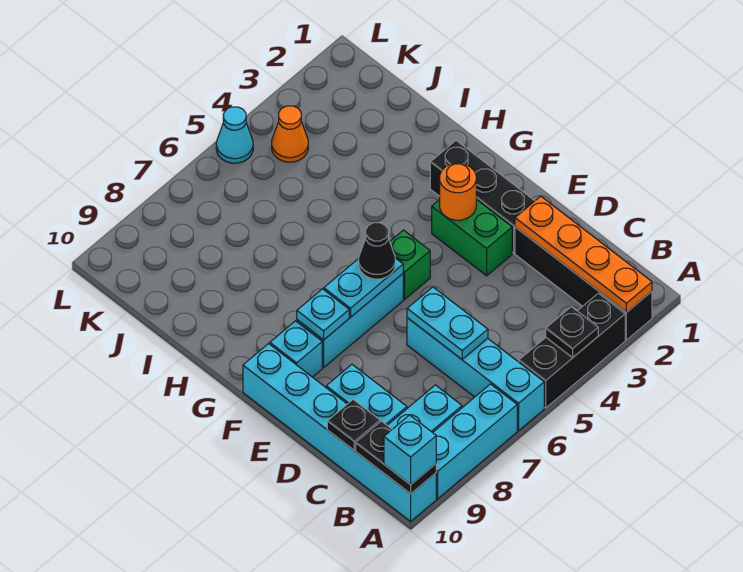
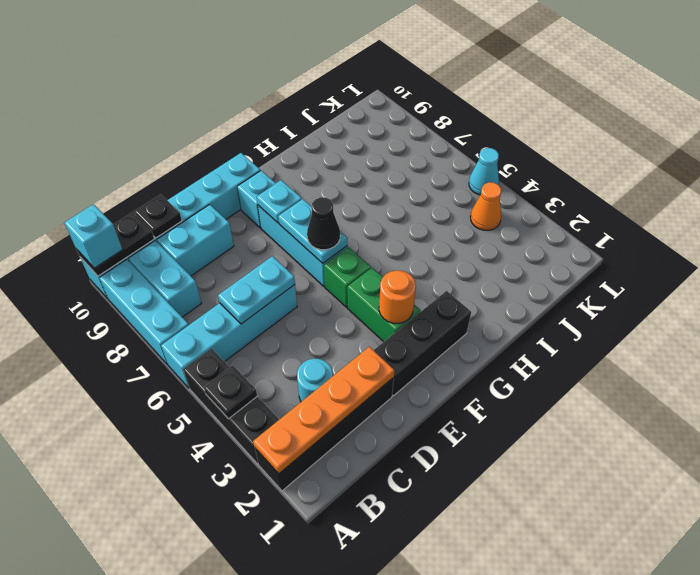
none -> cyan 1x1 round brick [297,359,333,402]
green 1x2 brick [432,199,512,276] -> green 1x2 brick turned to [347,268,420,342]

